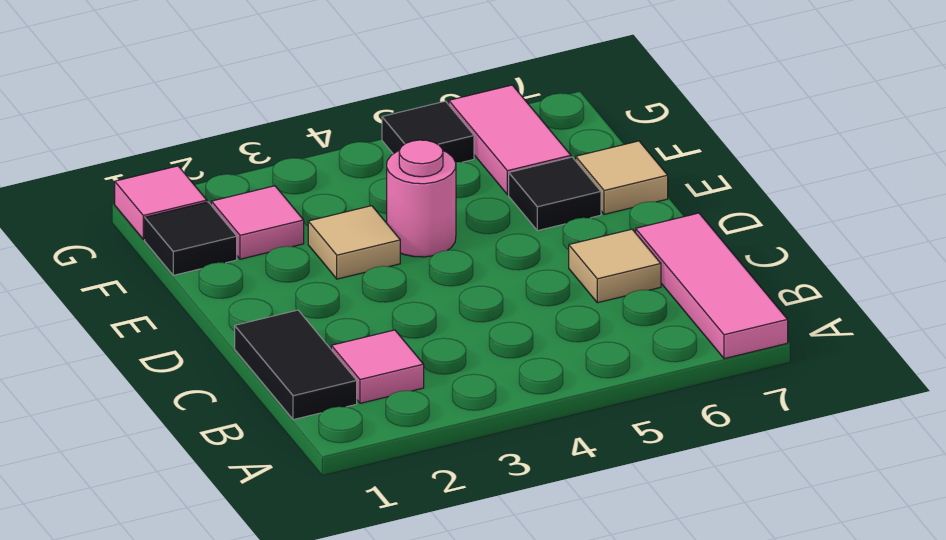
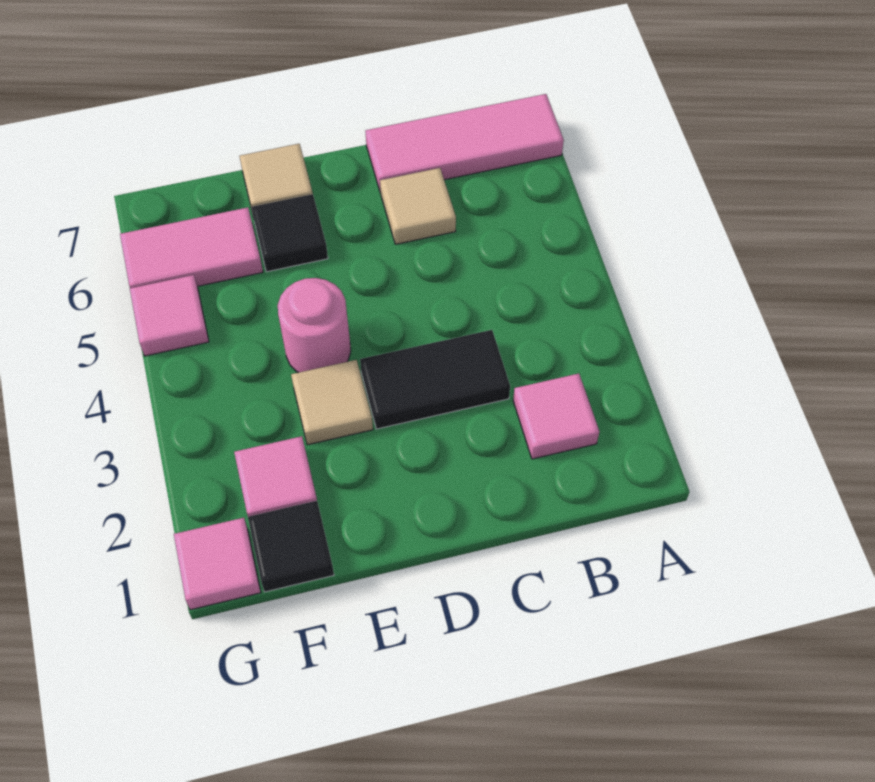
black 1x2 tile [235,310,357,420] -> black 1x2 tile moved to [360,330,510,429]
black 1x1 tile [382,101,474,162] -> pink 1x1 tile [130,275,209,356]

